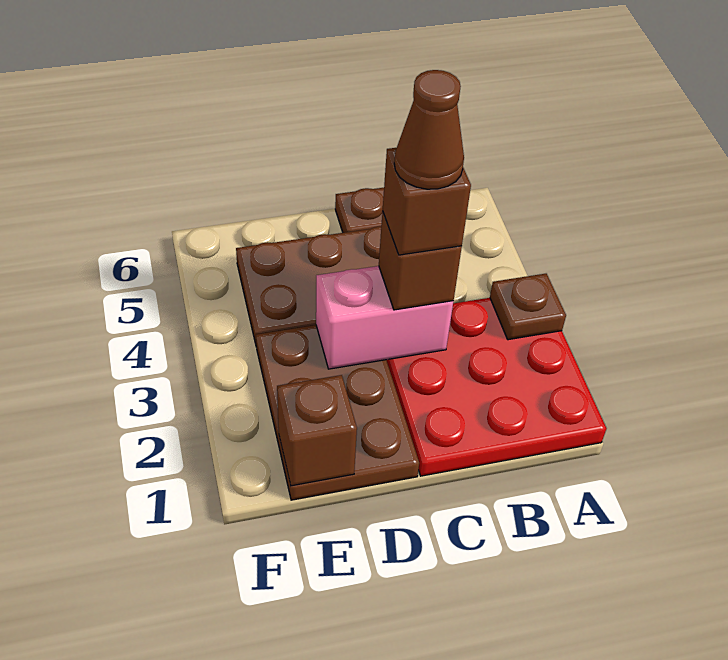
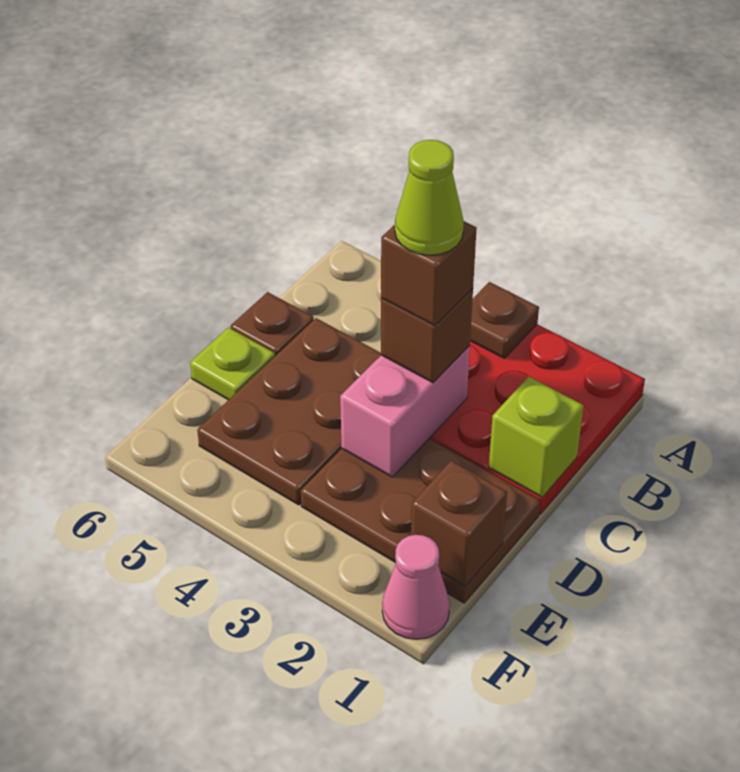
none -> lime 1x1 brick [489,377,584,497]
brown 1x1 cone [394,70,464,189] -> lime 1x1 cone [395,140,464,255]
none -> lime 1x1 plate [190,328,275,400]
none -> pink 1x1 cone [382,535,450,639]

